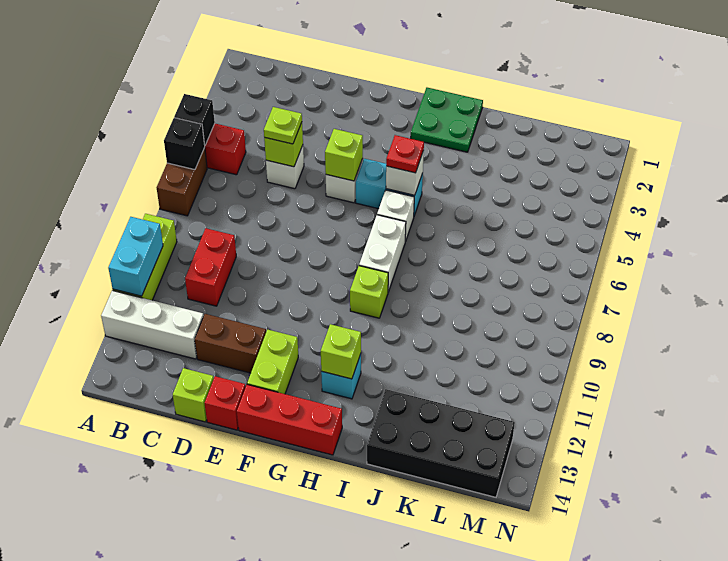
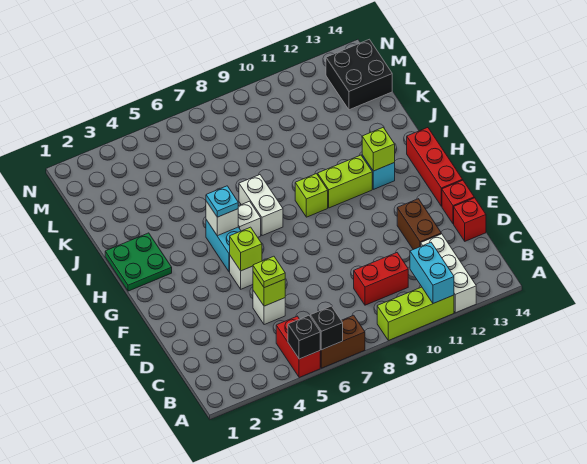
cyan 1x2 brick [108,217,163,296] -> cyan 1x2 brick turned to [410,243,454,303]
lime 1x1 brick [173,368,214,422] -> red 1x1 brick [454,198,486,241]
lime 1x2 brick [247,329,298,394] -> lime 1x2 brick moved to [318,155,372,208]
red 1x1 plate [386,135,424,173] -> cyan 1x1 plate [206,186,238,217]
white 1x2 brick [359,215,406,292] -> white 1x2 brick turned to [239,175,283,236]
black 2x4 brick [367,389,515,497] -> black 2x2 brick [326,39,392,110]

